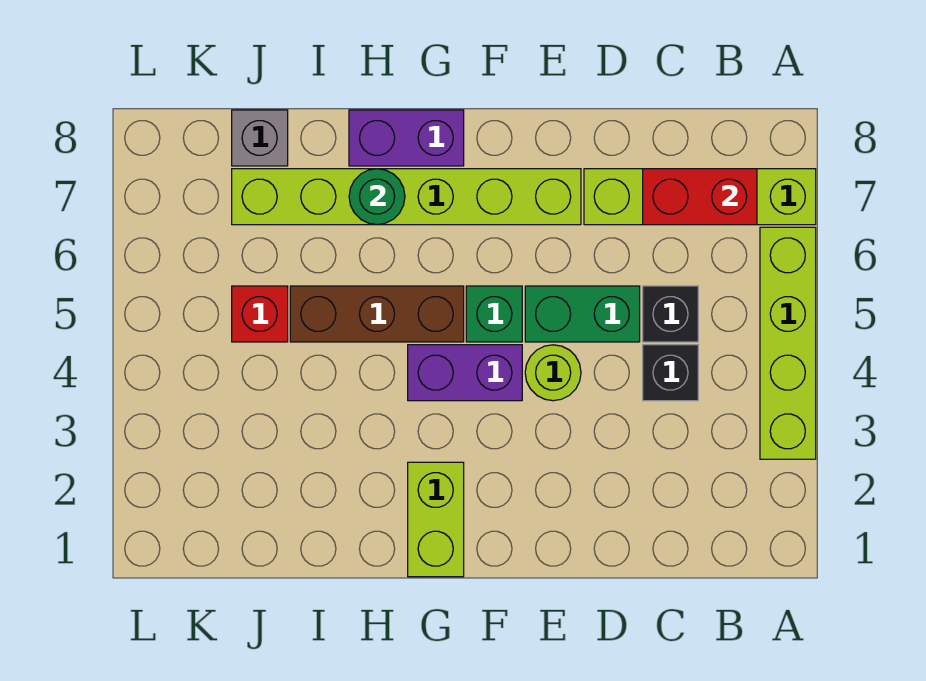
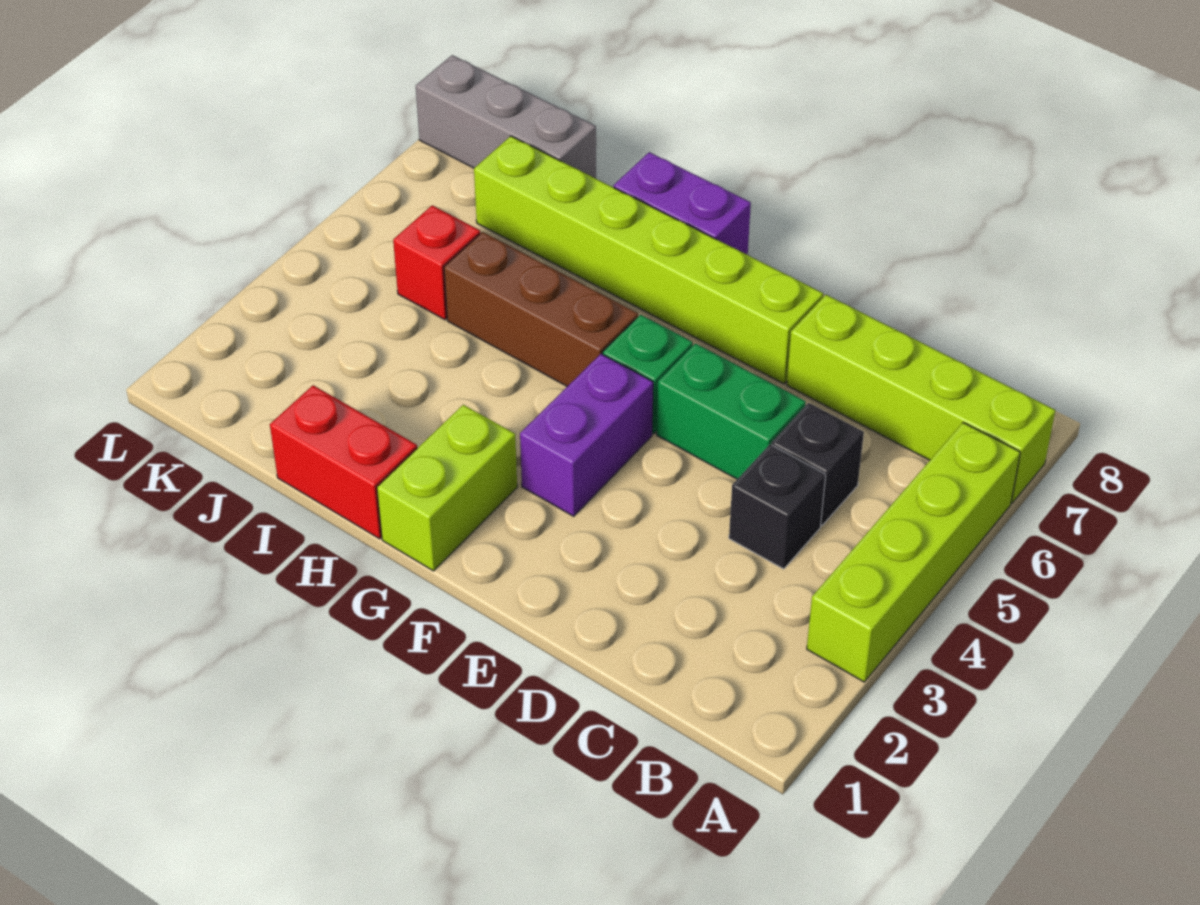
red 1x2 brick [643,169,757,225] -> red 1x2 brick moved to [270,385,417,539]
lime 1x1 round brick [525,345,581,401] -> none
purple 1x2 brick [408,345,522,401] -> purple 1x2 brick turned to [520,354,653,516]
green 1x1 round brick [349,169,405,225] -> none
grey 1x1 brick [232,110,288,166] -> grey 1x3 brick [416,55,596,179]

